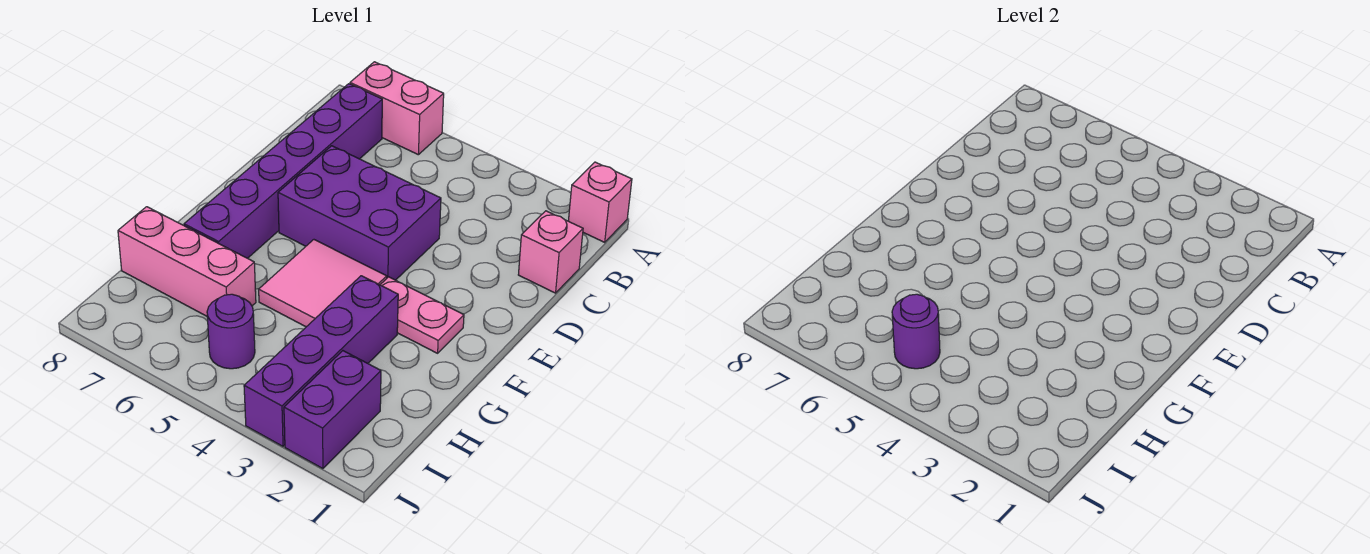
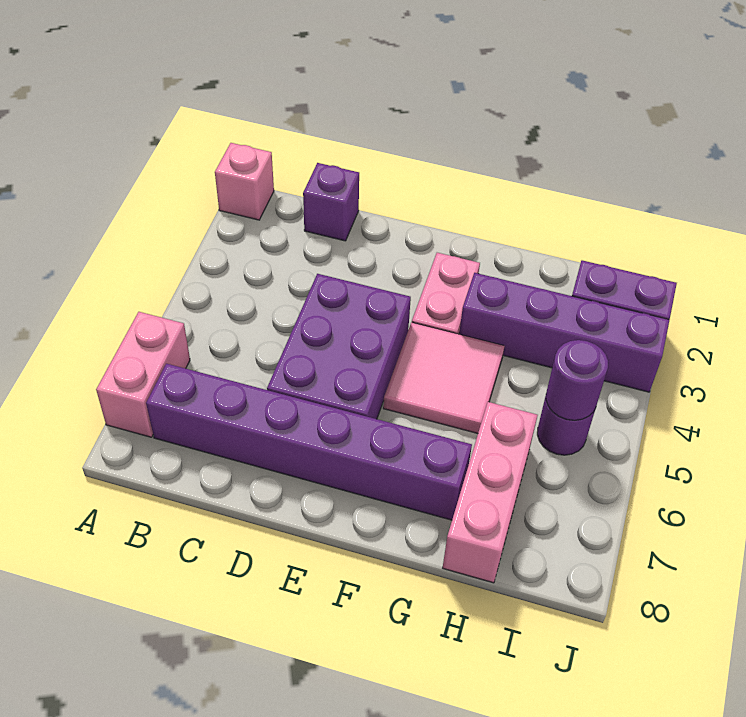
pink 1x1 brick [518,211,583,293] -> purple 1x1 brick [303,163,359,241]

